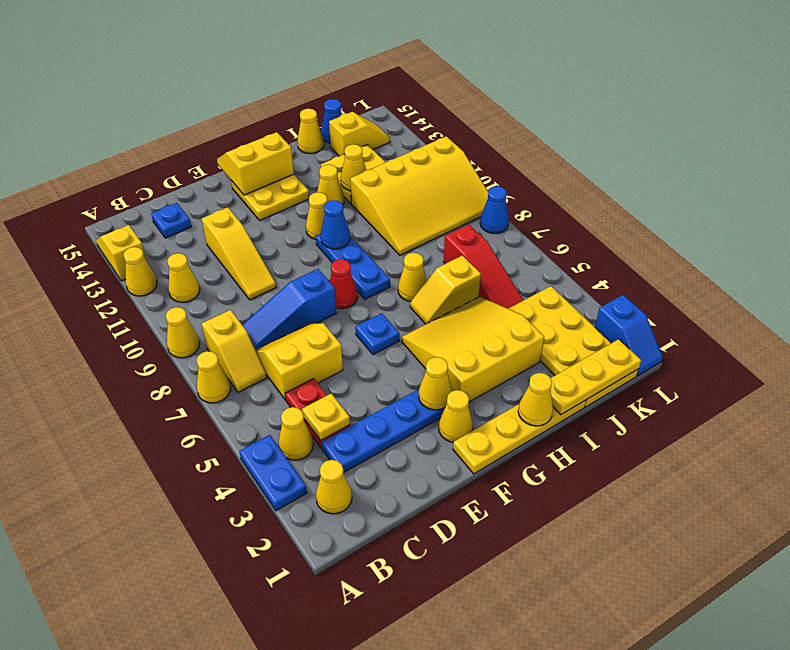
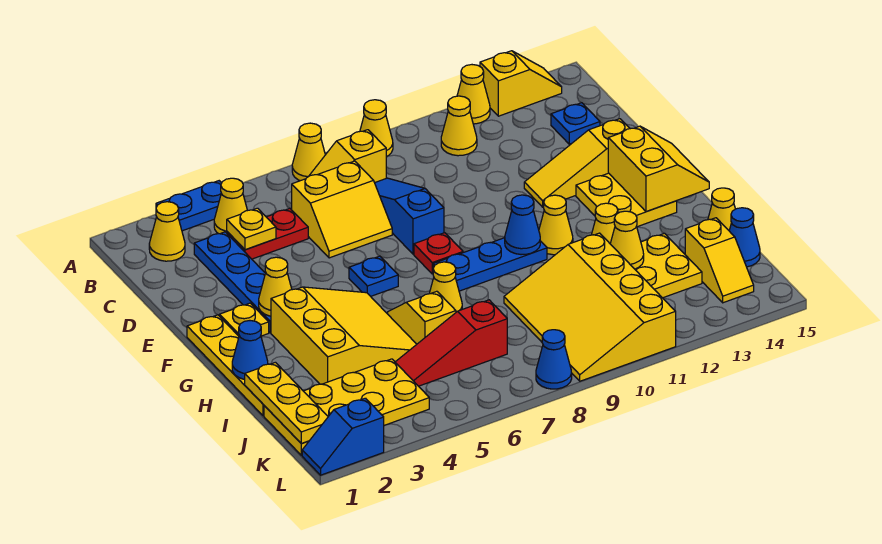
yellow 2x2 slope [256,323,343,400] -> yellow 2x2 slope turned to [292,161,392,258]
yellow 1x3 slope [202,207,276,300] -> yellow 1x3 slope moved to [524,119,630,207]
yellow 1x1 cone [439,390,473,442] -> yellow 1x1 plate [220,303,269,336]
red 1x1 cone [330,259,358,309] -> red 1x1 plate [414,233,463,274]
yellow 1x1 cone [518,373,553,426] -> blue 1x1 cone [232,321,268,379]

